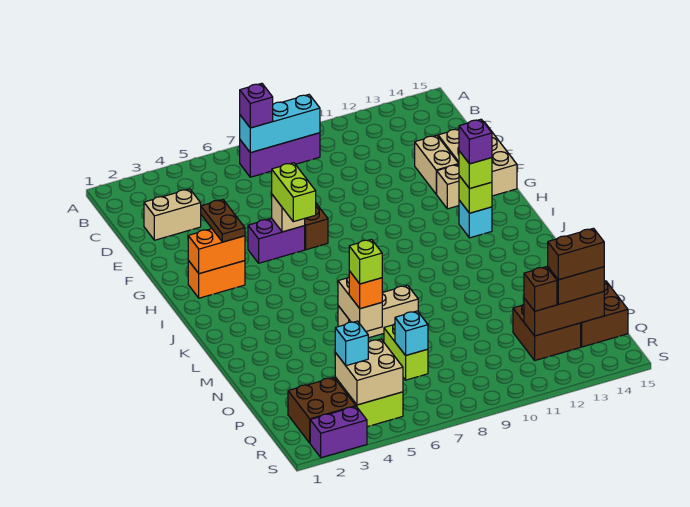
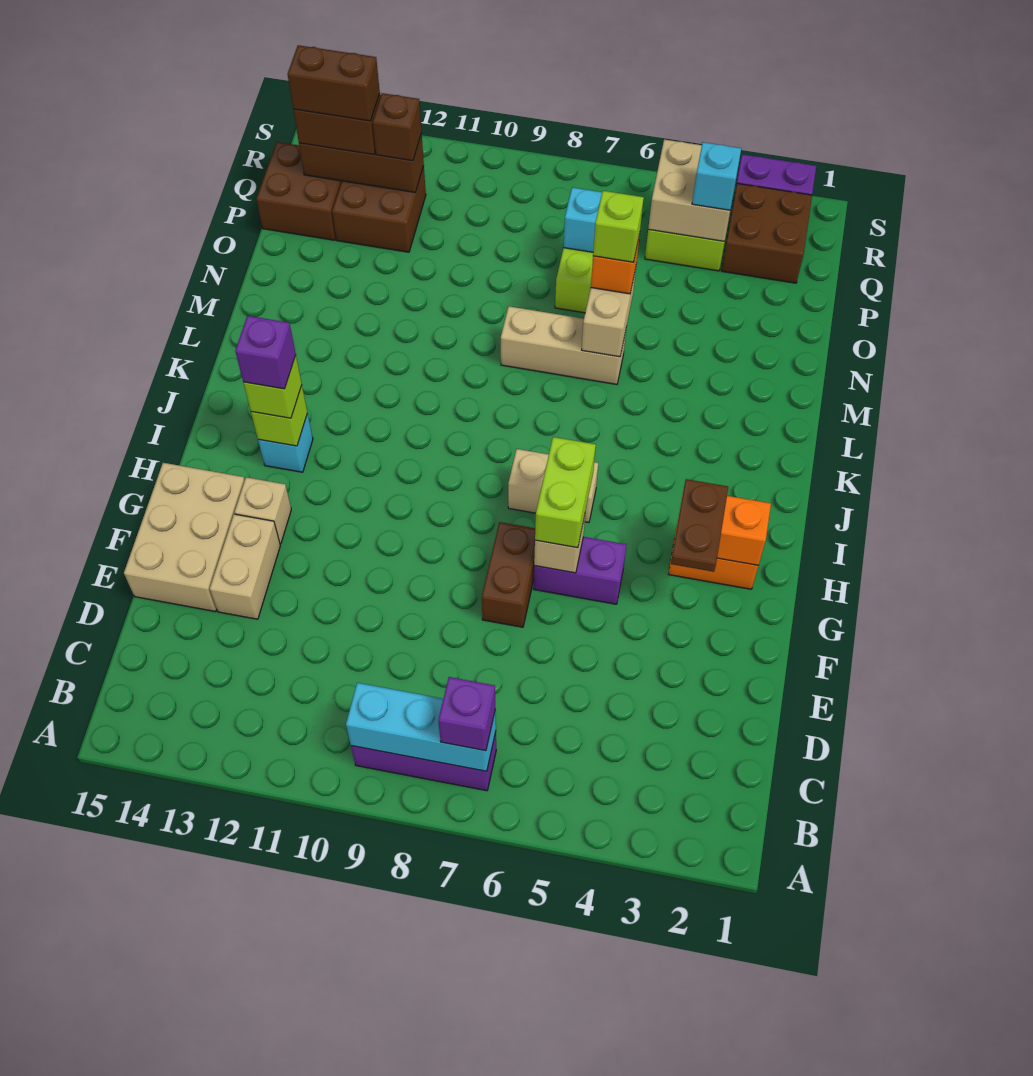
tan 1x2 brick [144,189,201,240] -> tan 1x2 brick moved to [508,449,598,522]

